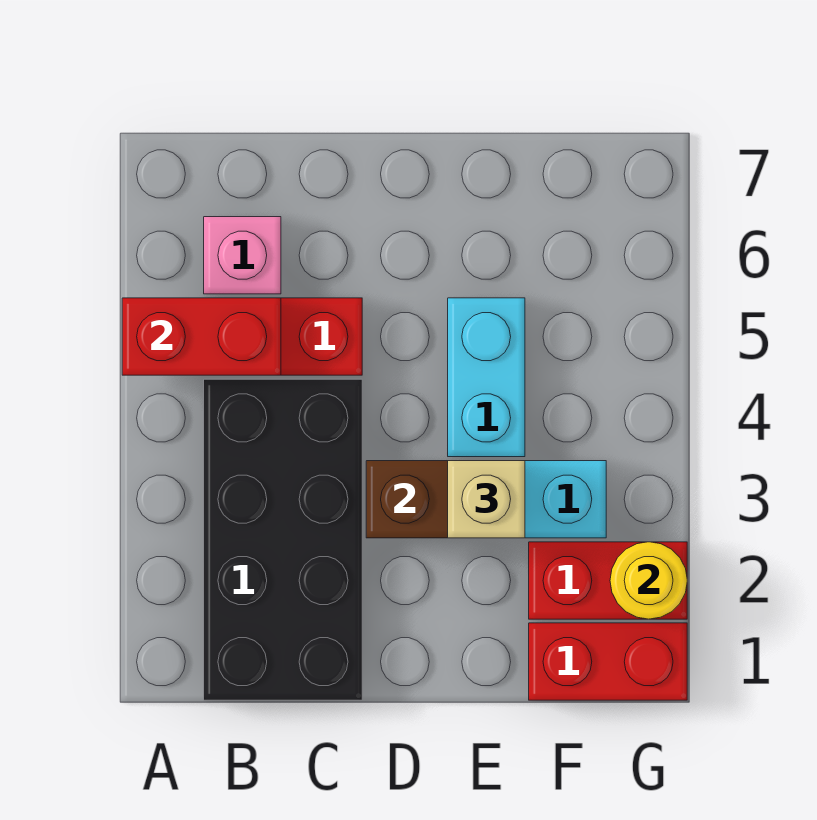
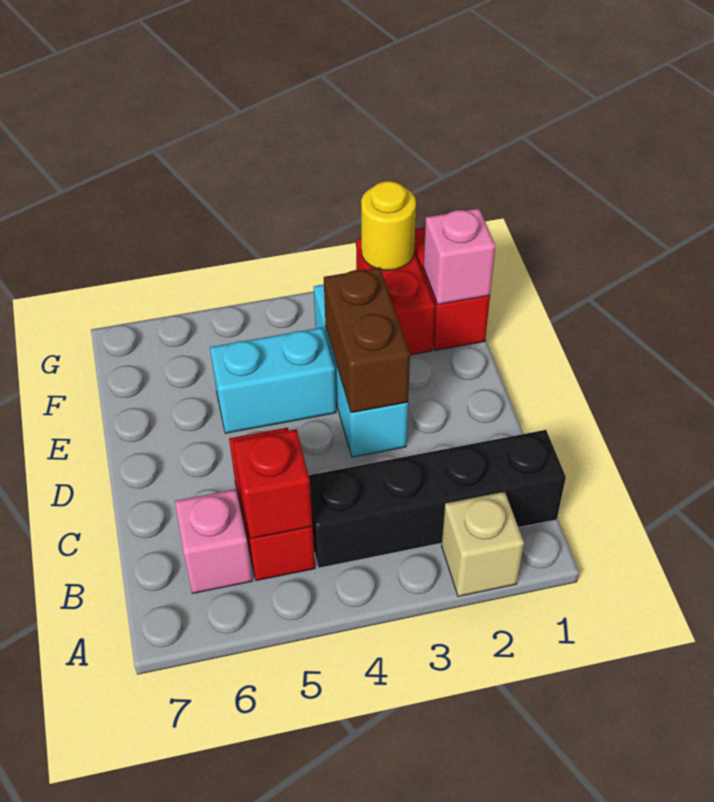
red 1x2 brick [122,298,281,375] -> red 1x1 brick [233,429,313,539]
black 2x4 brick [204,379,362,700] -> black 1x4 brick [309,430,566,568]
tan 1x1 brick [448,461,525,538] -> tan 1x1 brick moved to [441,492,524,596]
none -> pink 1x1 brick [423,208,496,304]

